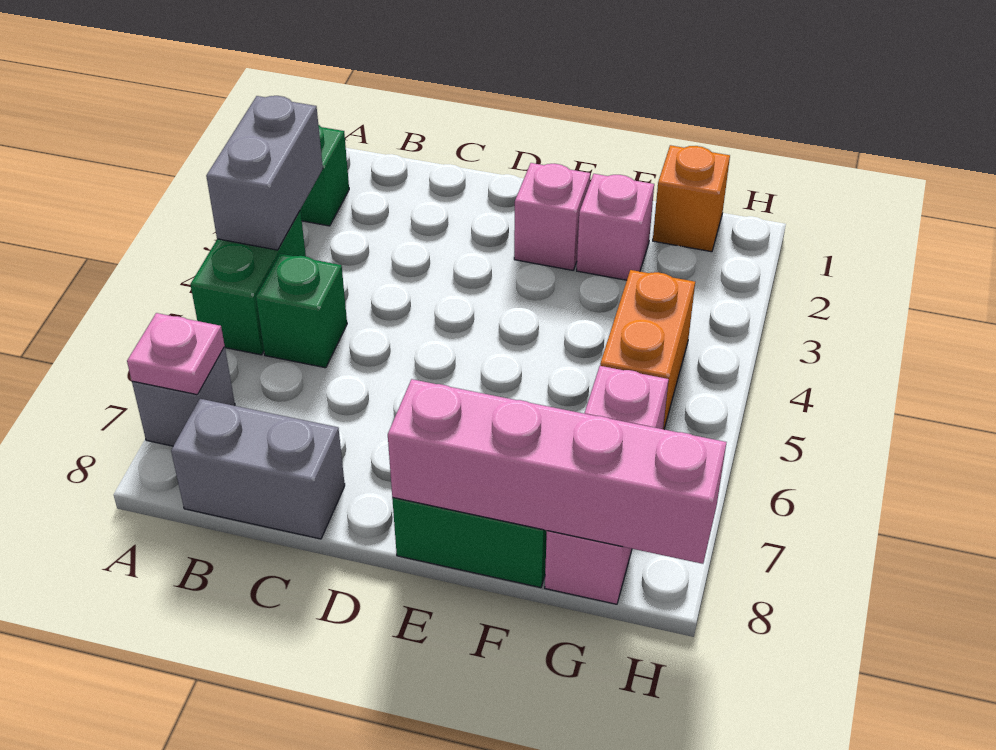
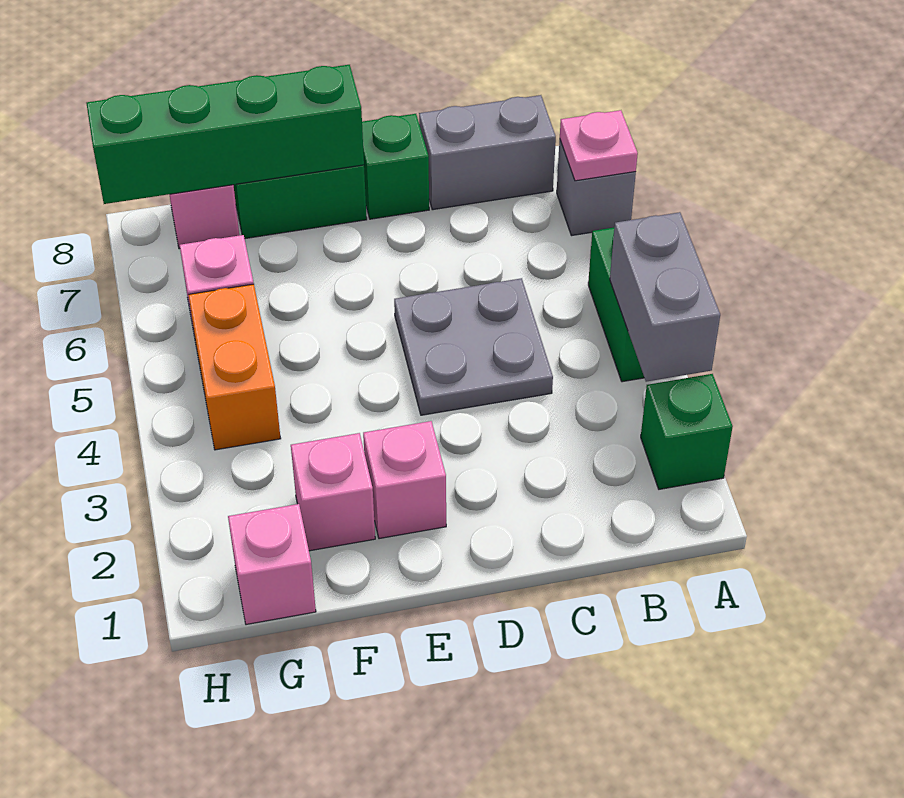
green 1x1 brick [256,254,347,368] -> green 1x1 brick moved to [362,114,429,219]
none -> grey 2x2 plate [394,278,553,415]
pink 1x4 brick [388,379,727,564] -> green 1x4 brick [86,65,364,204]
orange 1x1 brick [653,145,730,252] -> pink 1x1 brick [228,504,316,625]

